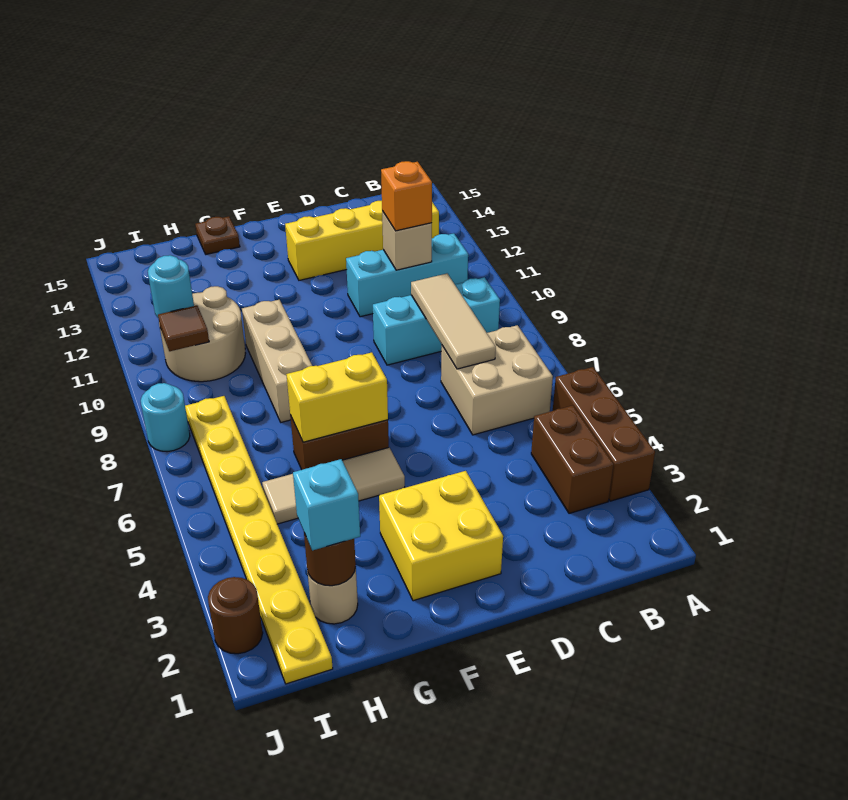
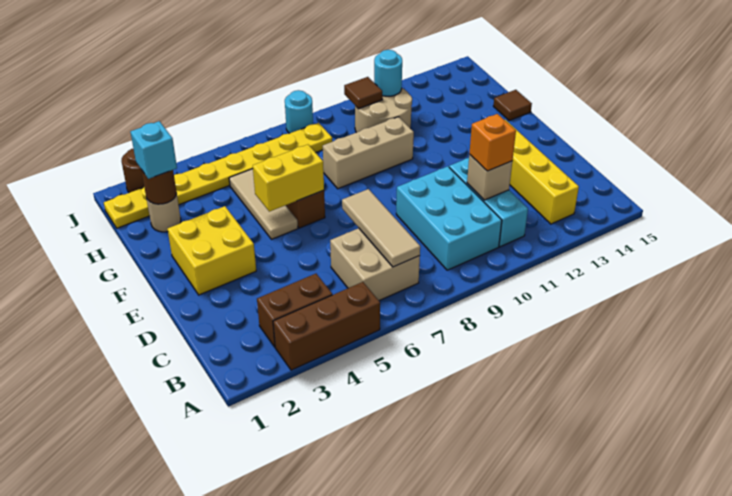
cyan 1x3 brick [373,277,500,365] -> cyan 2x3 brick [396,166,502,270]
tan 1x3 tile [411,274,496,369] -> tan 1x3 tile turned to [342,189,420,267]
yellow 1x2 brick [286,352,388,442] -> yellow 1x2 brick turned to [253,145,324,212]
brown 1x1 plate [195,216,240,254] -> brown 1x1 tile [493,90,532,120]

